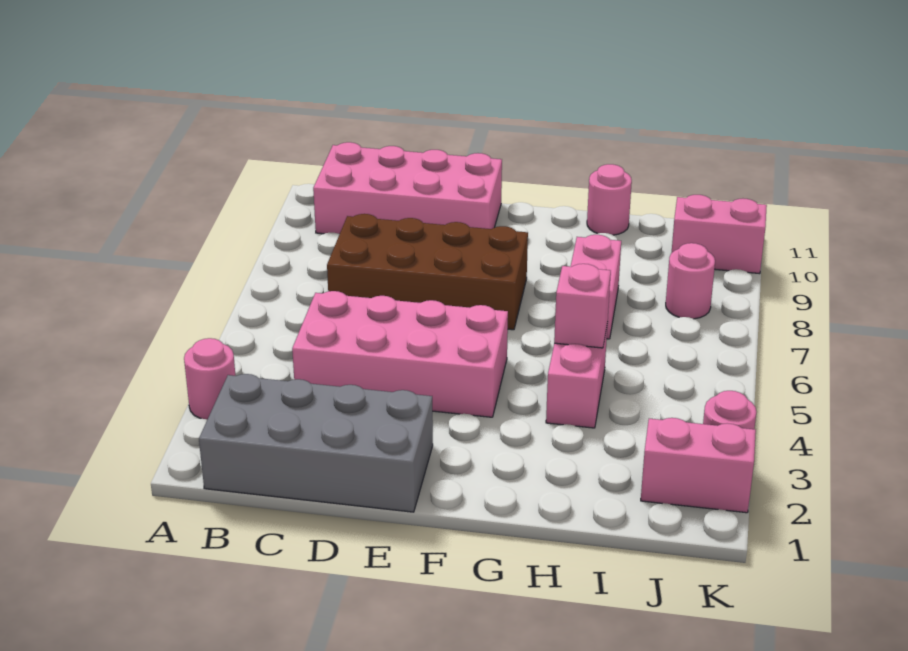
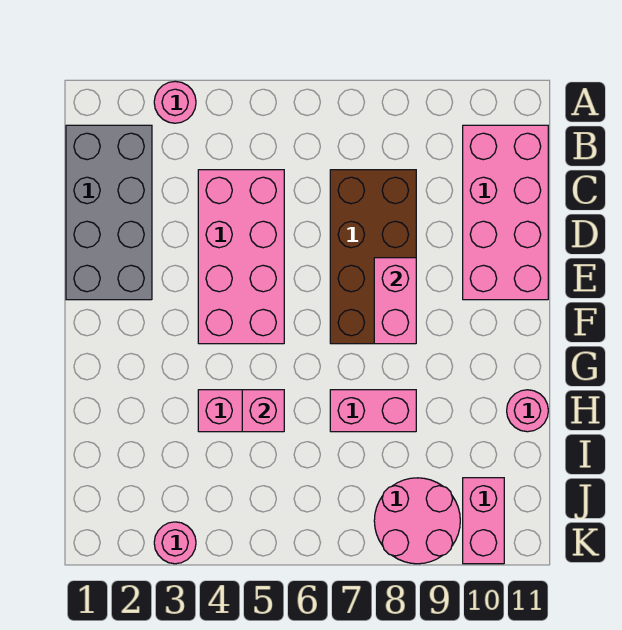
pink 1x2 brick [641,418,756,513] -> pink 1x2 brick moved to [374,258,416,344]
pink 1x1 round brick [666,243,715,319] -> pink 2x2 round brick [374,478,460,564]

